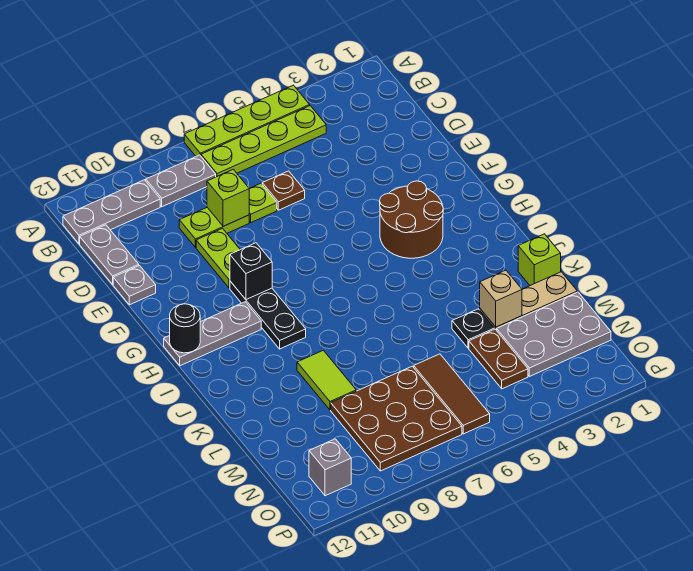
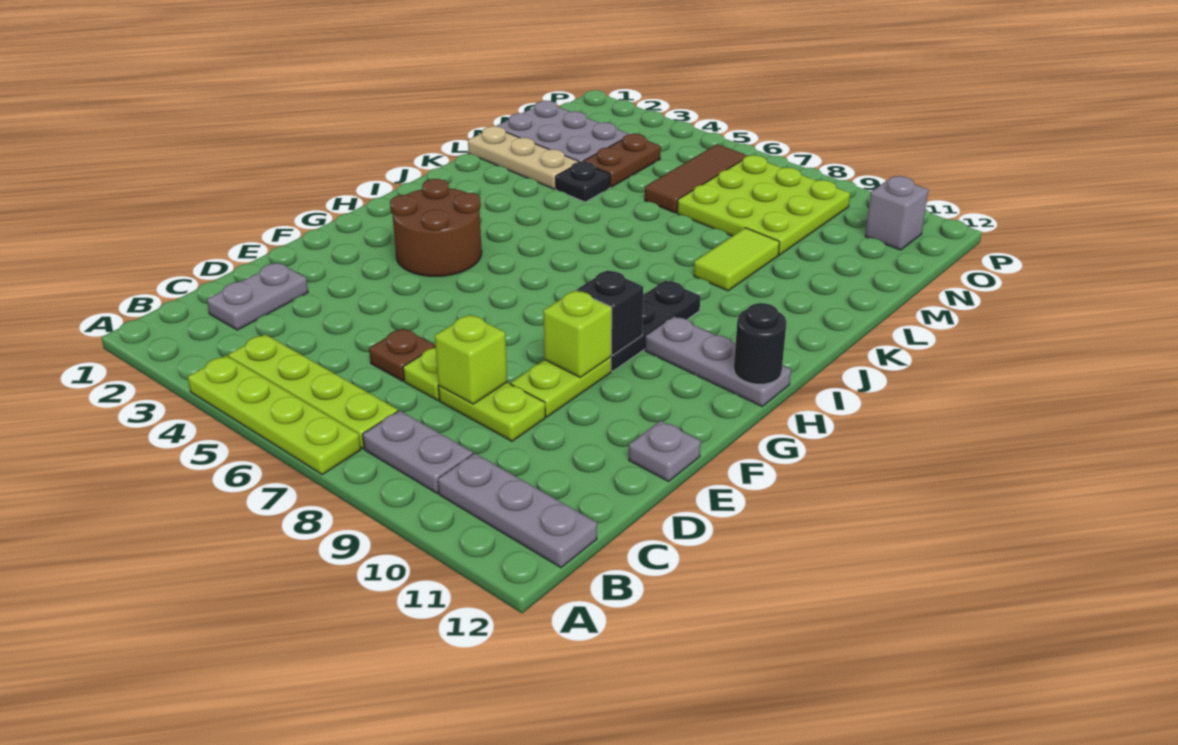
grey 1x2 plate [80,225,139,284] -> grey 1x2 plate moved to [207,263,308,330]
lime 1x1 brick [518,234,561,285] -> lime 1x1 brick moved to [543,290,612,377]
tan 1x1 brick [480,270,522,327] -> none
brown 3x3 plate [331,366,462,471] -> lime 3x3 plate [677,155,850,255]

